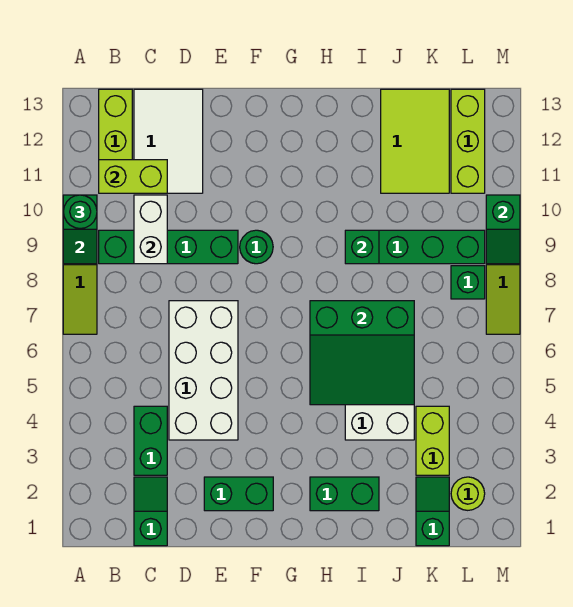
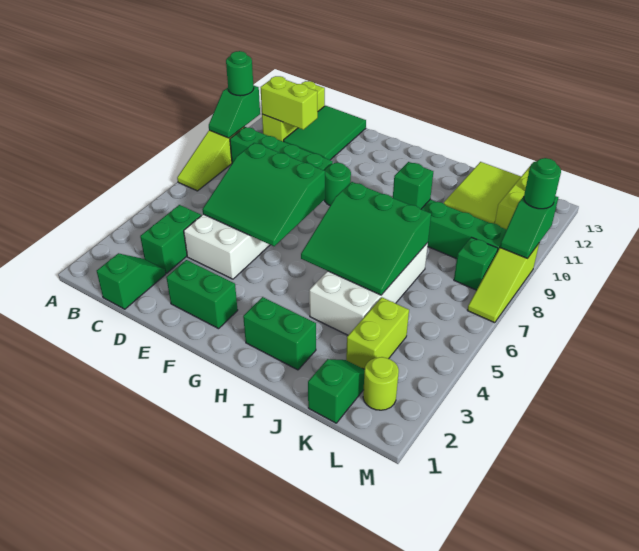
white 1x2 brick [134,195,167,264] -> none
white 2x3 tile [134,89,203,193] -> green 2x3 tile [284,106,366,160]
none -> green 3x3 slope [202,143,325,246]
none -> green 1x1 round brick [524,158,561,209]

